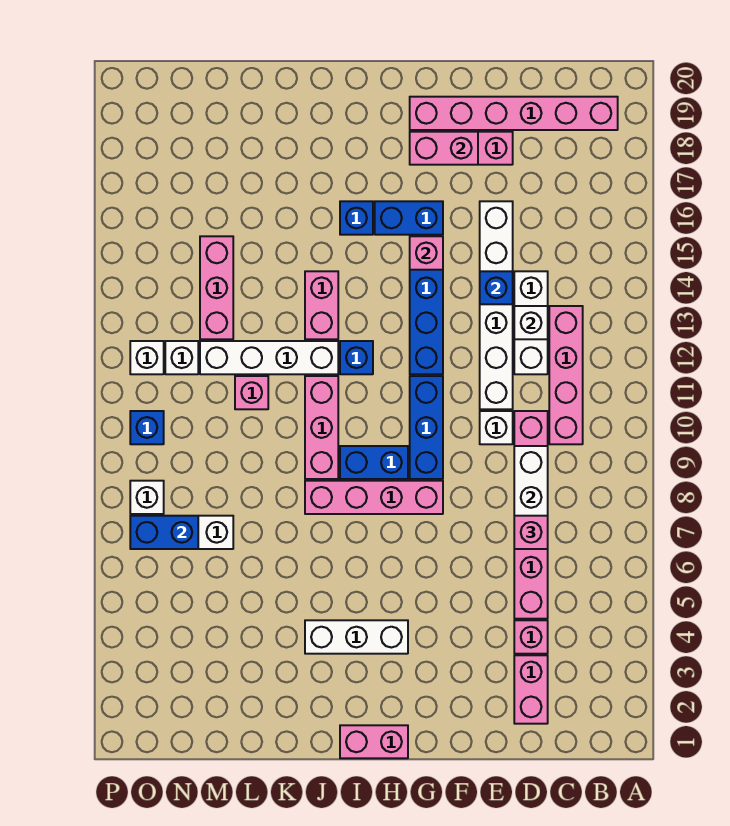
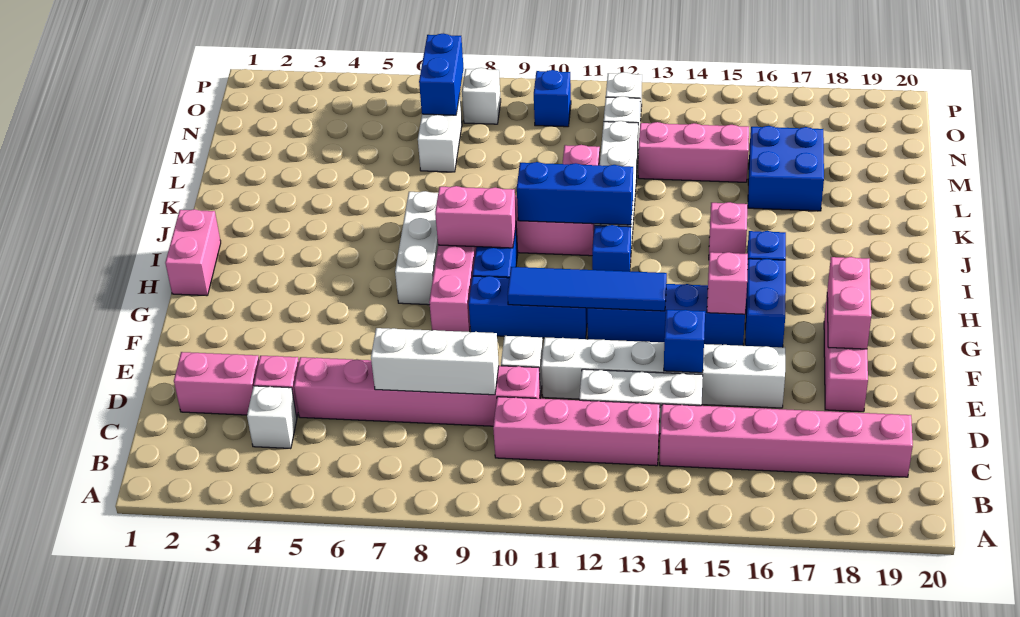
pink 1x6 brick [410,97,618,130] -> pink 1x6 brick turned to [660,404,913,477]
pink 1x1 brick [514,516,548,549] -> pink 1x1 brick moved to [709,202,747,254]
white 1x1 brick [514,306,548,339] -> white 1x1 brick moved to [247,386,297,449]
none -> blue 1x4 tile [508,267,667,311]
white 1x3 brick [305,620,408,654] -> white 1x3 brick moved to [395,191,438,305]
none -> blue 1x3 brick [517,162,633,225]
pink 1x2 brick [305,271,338,339] -> pink 1x2 brick moved to [435,186,516,248]
none -> blue 2x2 brick [748,126,824,211]

